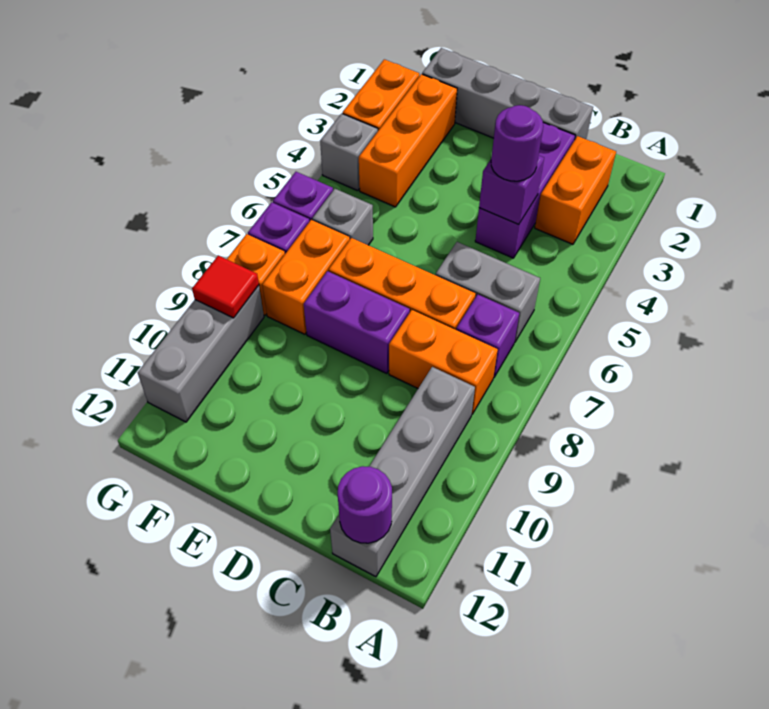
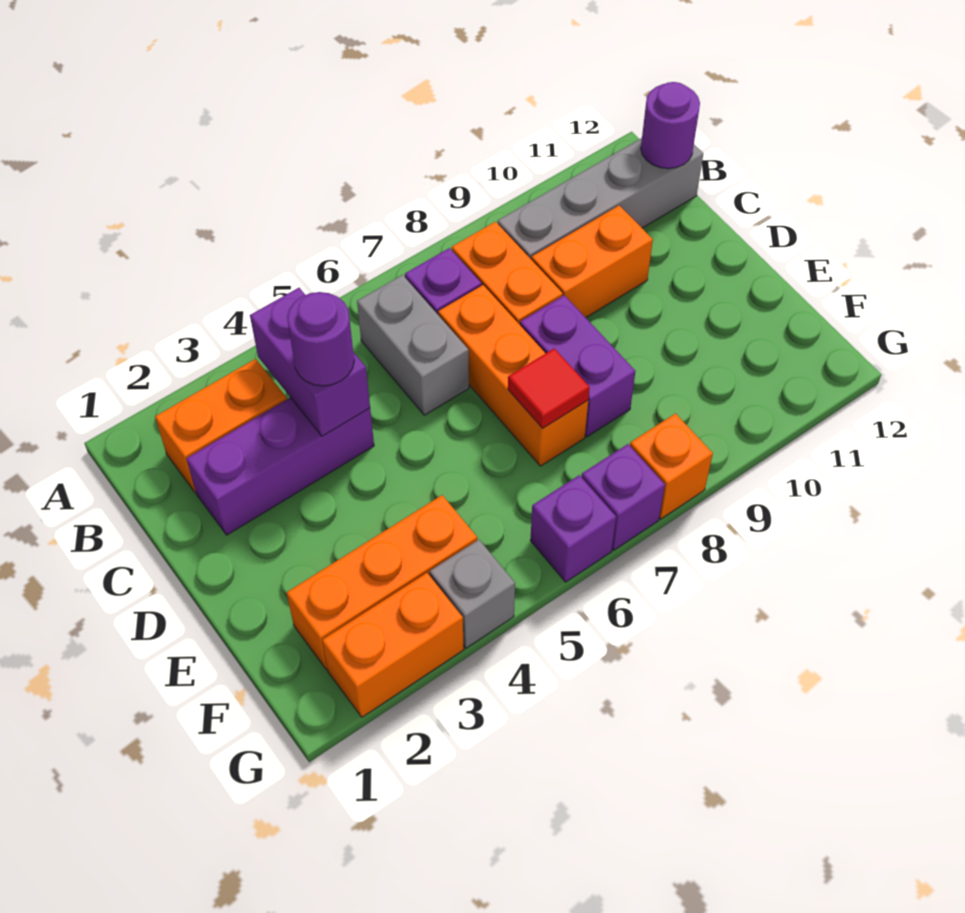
grey 1x4 brick [422,48,593,139] -> none
purple 1x1 brick [479,156,544,225] -> purple 1x2 brick [250,288,370,436]
grey 1x1 brick [312,189,373,245] -> none
orange 1x2 brick [262,220,350,334] -> orange 1x2 brick moved to [532,206,653,318]
grey 1x3 brick [138,285,264,422] -> none
red 1x1 tile [192,256,259,318] -> red 1x1 tile moved to [508,348,590,429]

